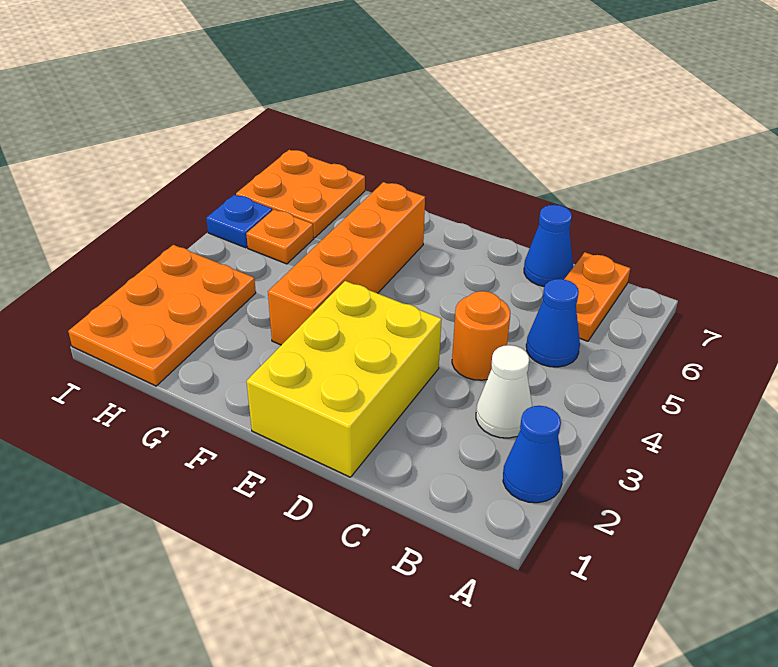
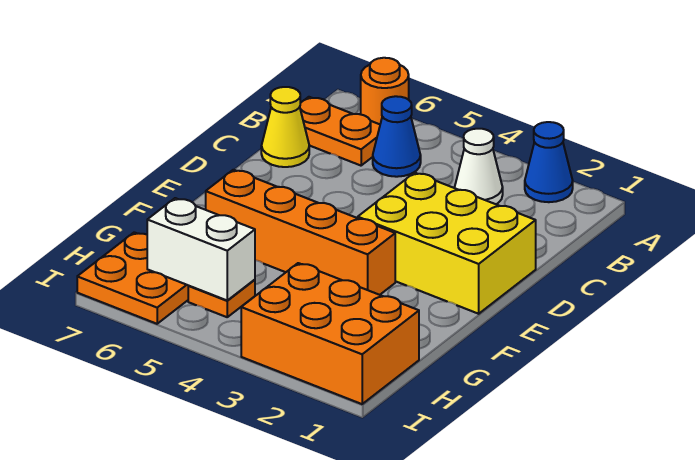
orange 1x1 round brick [452,291,510,380] -> orange 1x1 round brick moved to [361,58,409,124]
blue 1x1 cone [524,205,573,287] -> yellow 1x1 cone [261,87,309,167]
orange 2x3 plate [68,245,256,386] -> orange 2x3 brick [241,263,419,404]
none -> white 1x2 brick [147,198,255,301]
blue 1x1 plate [206,195,272,248] -> none

